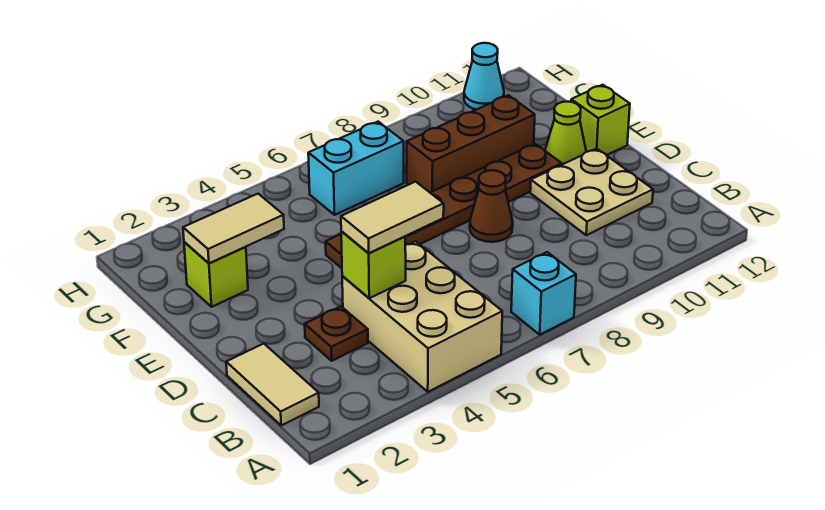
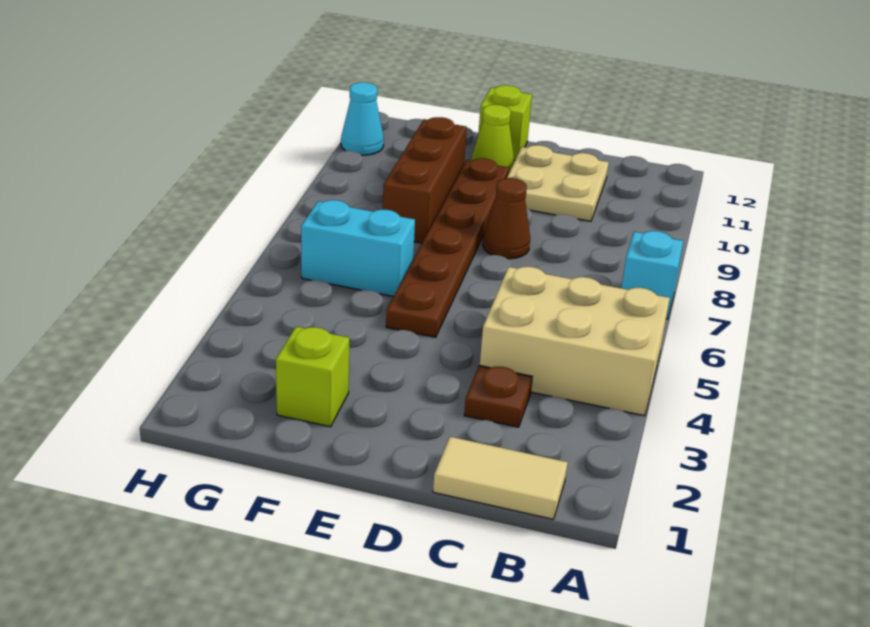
lime 1x1 brick [341,231,406,298] -> none
tan 1x2 tile [341,182,444,253] -> none
tan 1x2 tile [183,194,284,263] -> none
cyan 1x2 brick [308,122,404,215] -> cyan 1x2 brick turned to [301,200,415,297]

